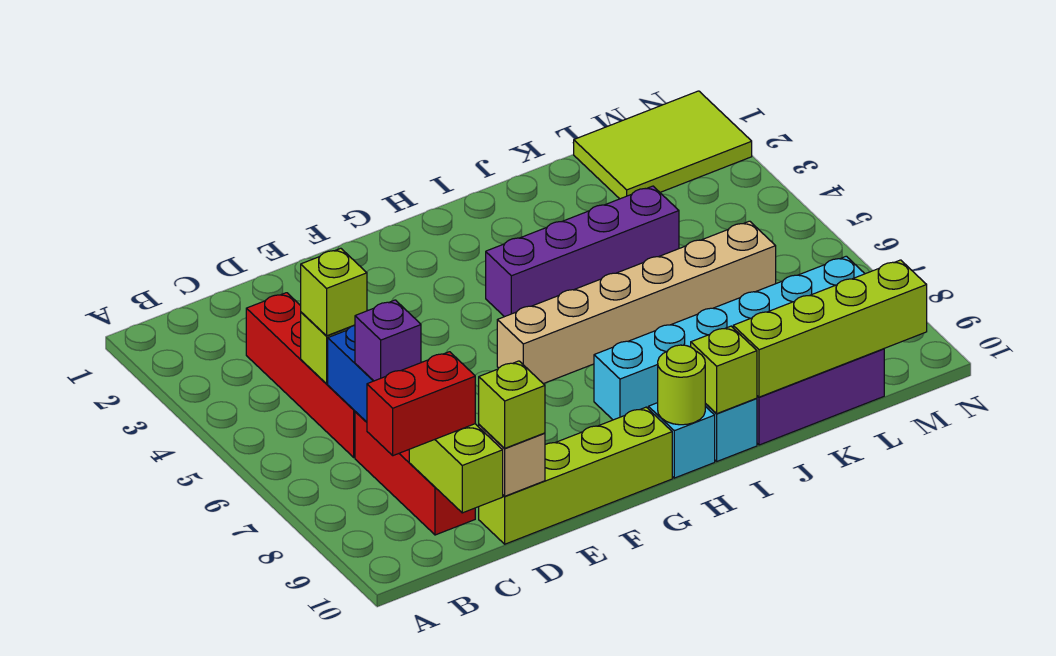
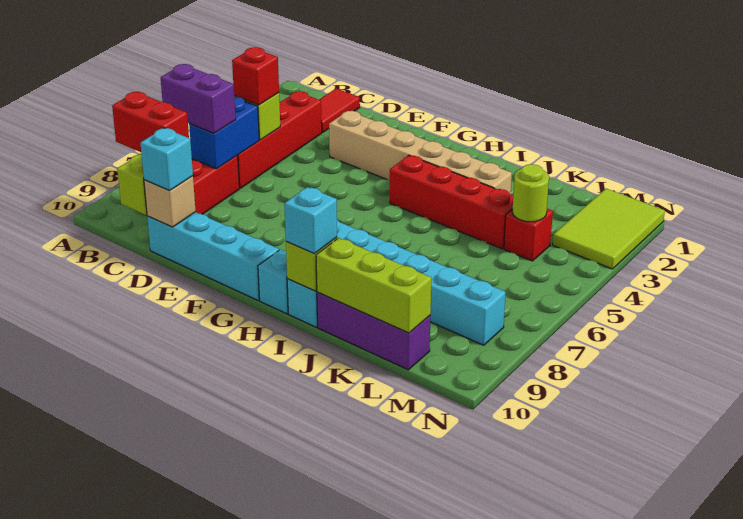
none -> red 1x2 tile [319,88,360,133]
lime 1x1 brick [301,248,367,336] -> red 1x1 brick [232,47,279,105]
purple 1x1 brick [355,300,421,381] -> purple 1x2 brick [161,64,236,133]
lime 1x4 brick [479,407,672,544] -> cyan 1x4 brick [147,212,279,300]
lime 1x1 brick [479,361,545,448] -> cyan 1x1 brick [141,128,193,190]
tan 1x6 brick [497,221,776,384] -> tan 1x6 brick moved to [329,111,512,194]
purple 1x4 brick [486,186,679,317] -> red 1x4 brick [390,155,513,249]
lime 1x1 round brick [658,345,705,425] -> lime 1x1 round brick moved to [512,164,549,222]
none -> cyan 1x1 brick [284,187,337,254]
lime 1x4 brick [733,260,927,397] -> lime 1x3 brick [316,238,431,333]
lime 2x3 tile [574,91,752,199] -> lime 2x3 tile turned to [553,189,665,269]
none -> red 1x1 brick [504,209,553,261]

